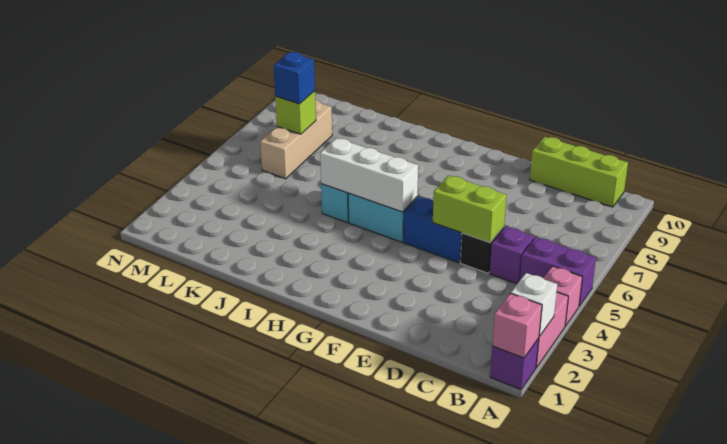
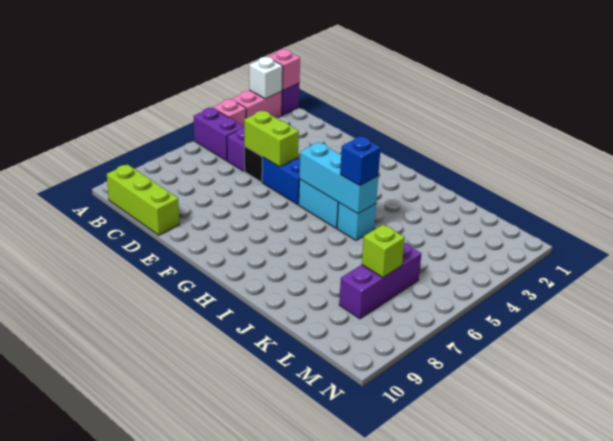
white 1x3 brick [320,138,418,212] -> cyan 1x3 brick [299,142,378,214]
tan 1x3 brick [260,100,332,179] -> purple 1x3 brick [339,243,421,319]
blue 1x1 brick [274,52,315,104] -> blue 1x1 brick moved to [340,136,381,186]

